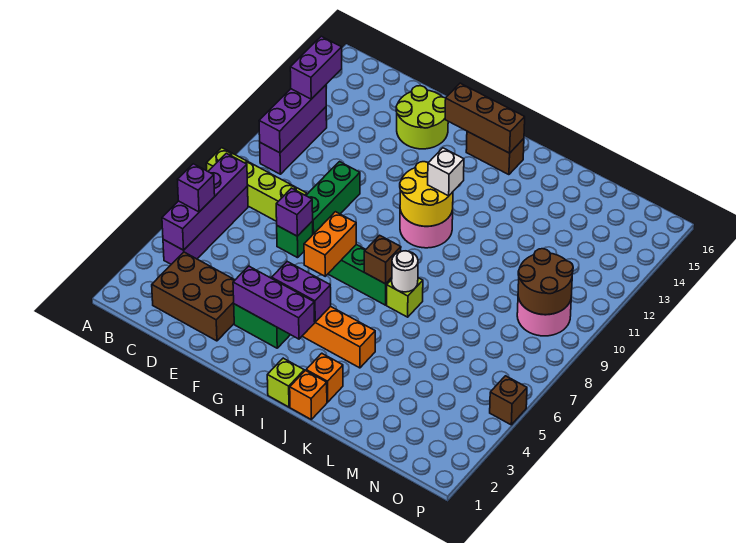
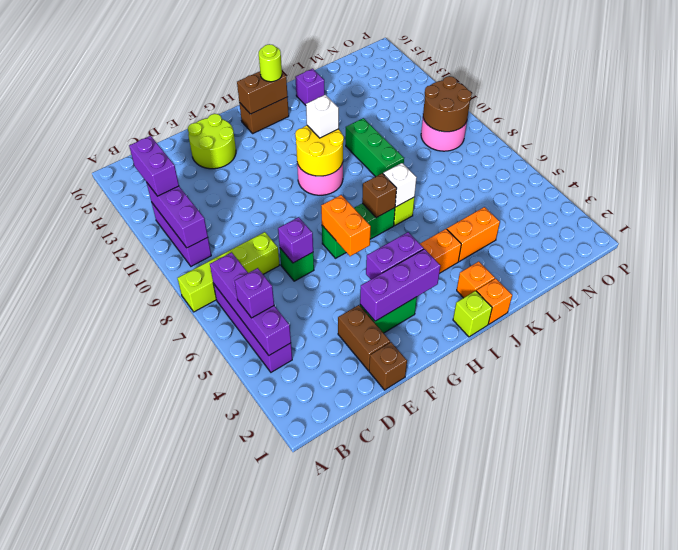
brown 2x3 brick [152,252,235,341] -> brown 1x2 brick [338,305,390,370]
green 1x3 brick [306,162,360,234] -> green 1x3 brick moved to [346,118,404,177]
brown 1x3 brick [445,83,525,153] -> brown 1x2 brick [237,71,288,114]
none -> lime 1x1 round brick [259,44,282,82]
white 1x1 round brick [392,251,418,292] -> white 1x1 brick [383,163,417,207]
none -> orange 1x2 brick [447,207,500,261]
none -> purple 1x1 brick [295,69,325,105]
brown 1x1 brick [490,376,527,425] -> brown 1x1 brick moved to [369,342,407,390]

